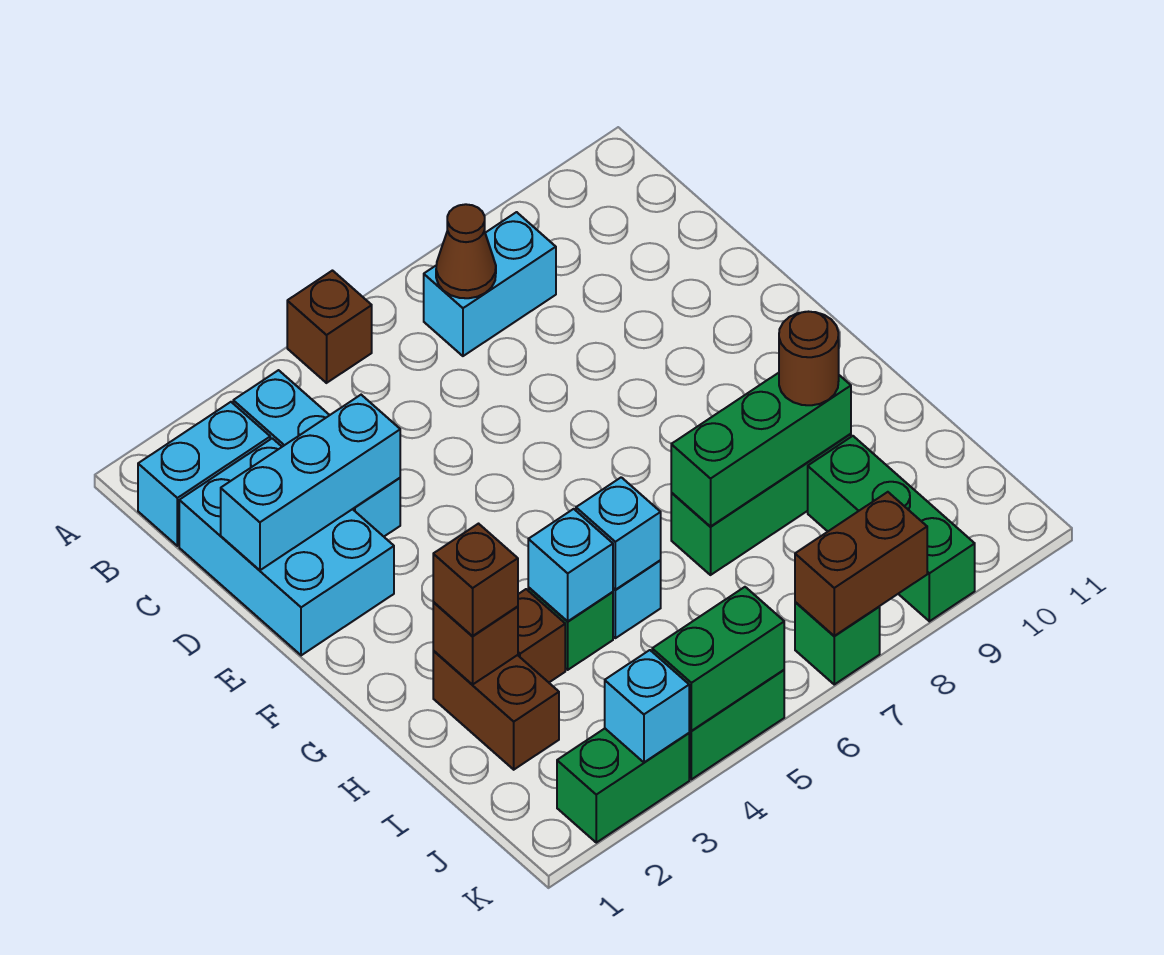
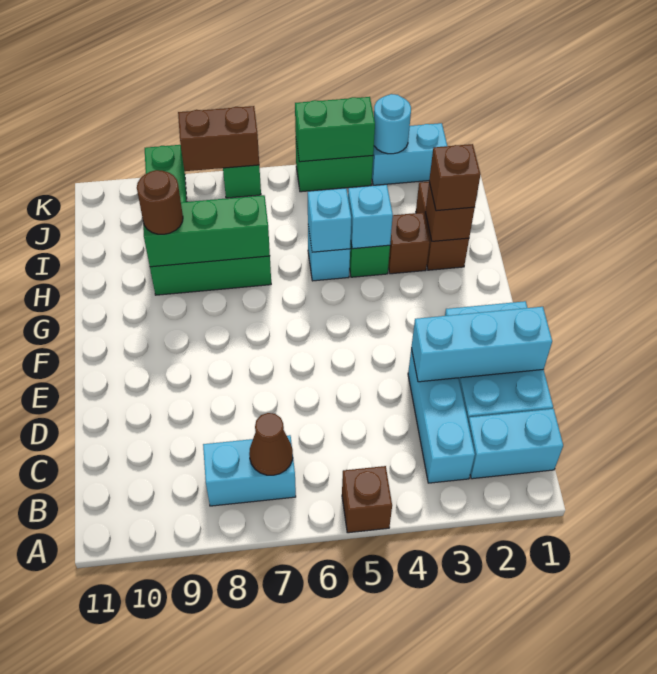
green 1x2 brick [557,729,689,843] -> cyan 1x2 brick [372,123,447,185]
cyan 1x1 brick [605,650,689,762] -> cyan 1x1 round brick [374,94,411,154]

